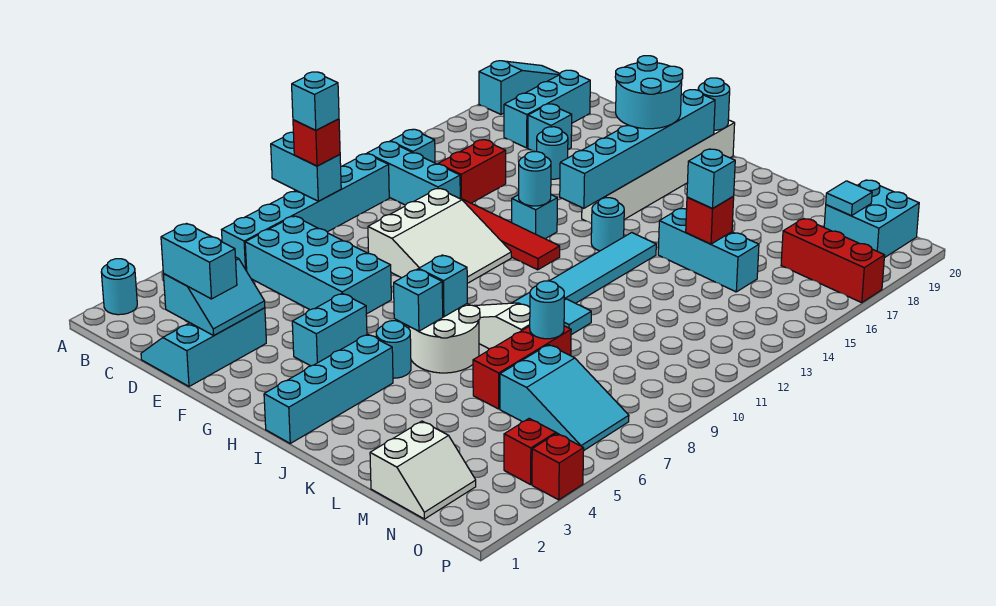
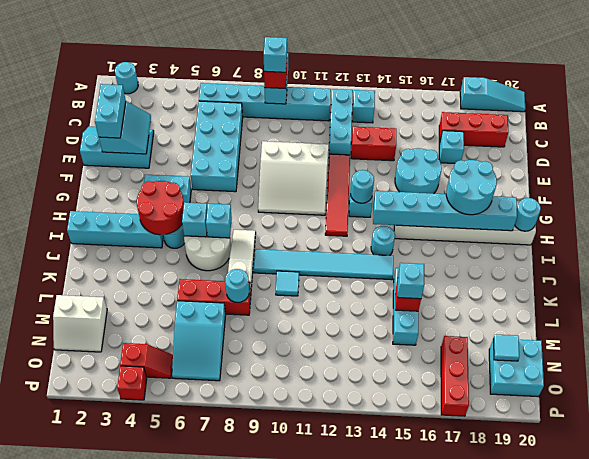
cyan 1x3 brick [504,70,590,148] -> red 1x3 brick [439,112,508,147]
cyan 2x2 slope [163,257,265,335] -> cyan 2x2 slope turned to [99,101,151,154]
cyan 1x1 round brick [537,127,568,179] -> cyan 2x2 round brick [395,148,442,194]
none -> red 2x2 round brick [137,181,184,235]

